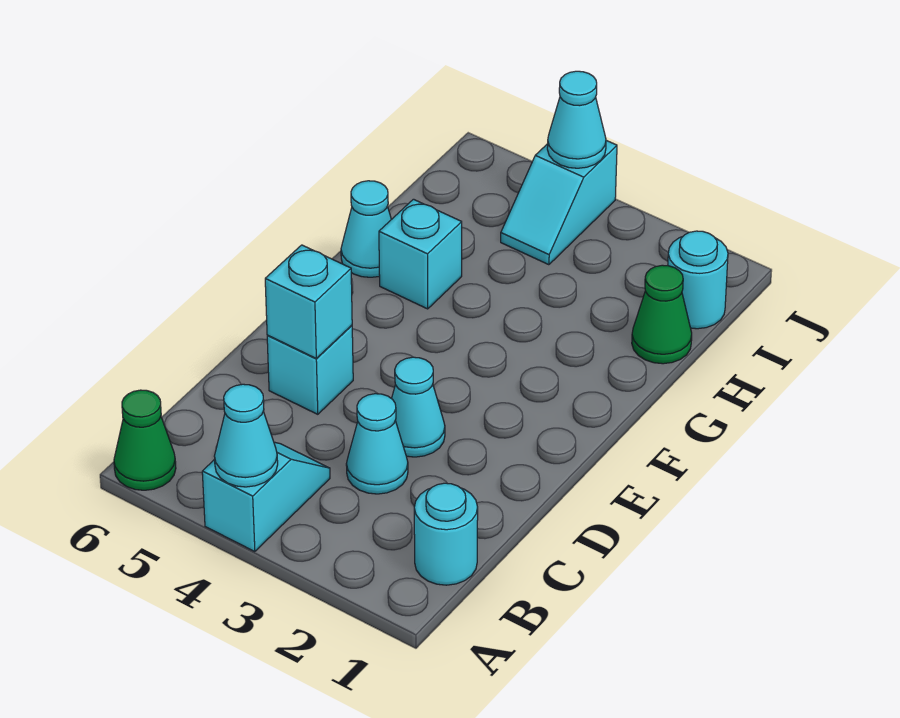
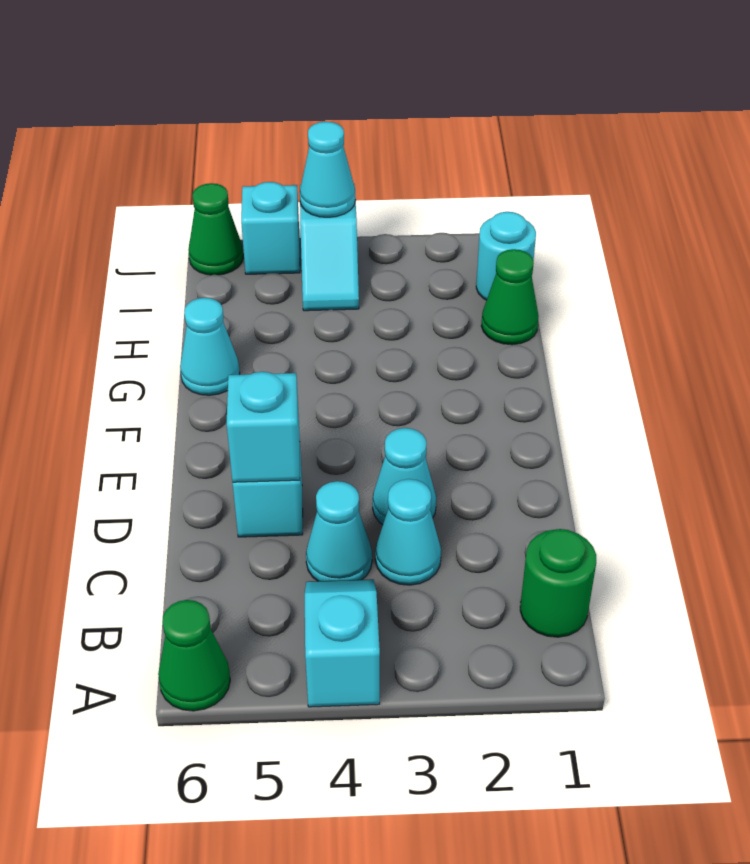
cyan 1x1 cone [215,384,278,487] -> cyan 1x1 cone moved to [306,481,372,581]
cyan 1x1 round brick [414,483,478,585] -> green 1x1 round brick [520,529,596,637]
cyan 1x1 brick [379,199,462,309] -> cyan 1x1 brick moved to [241,182,300,274]
none -> green 1x1 cone [188,183,243,275]

